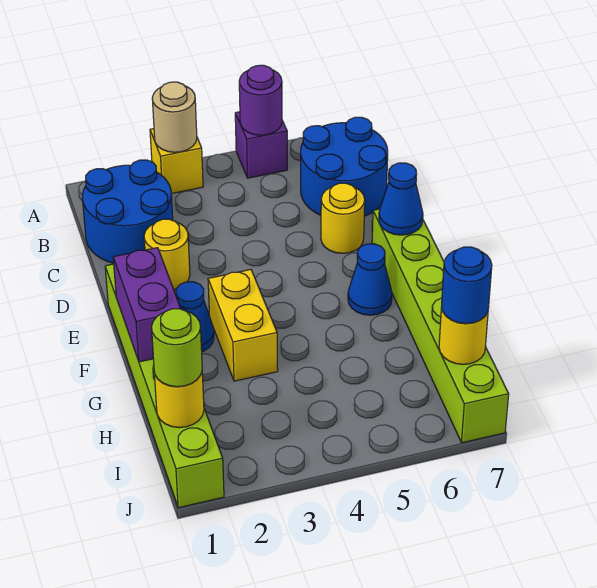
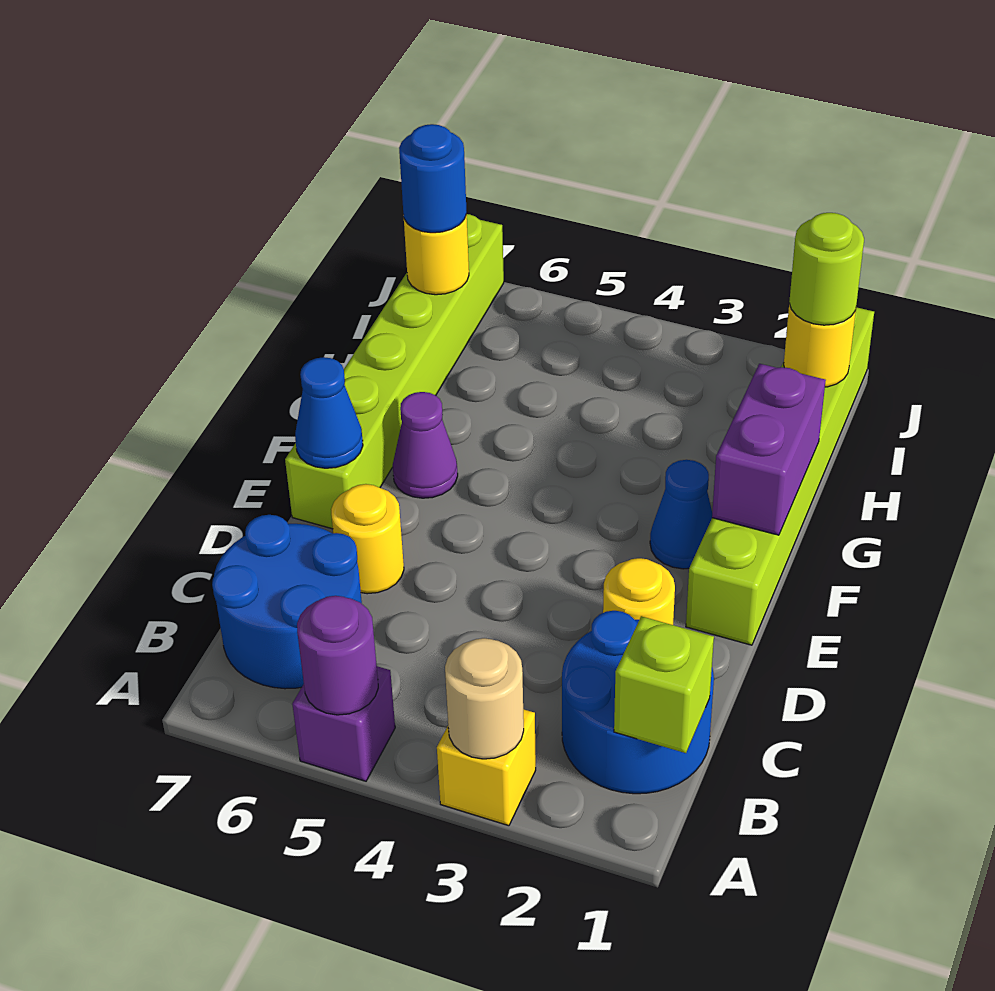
none -> lime 1x1 brick [614,616,714,753]
yellow 1x2 brick [208,270,278,381] -> none
blue 1x1 cone [348,244,392,315] -> purple 1x1 cone [393,392,458,498]

